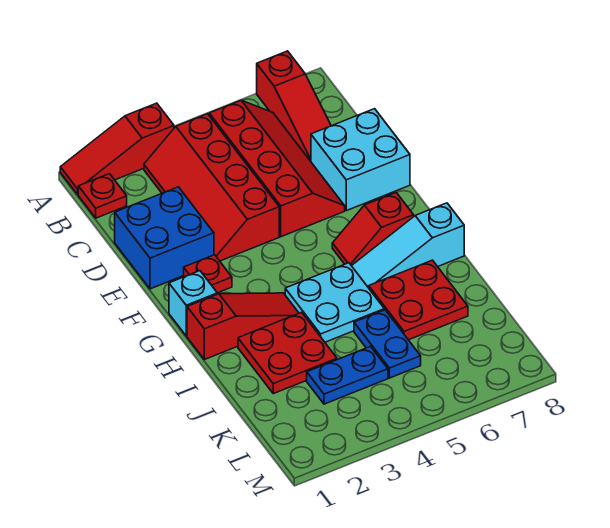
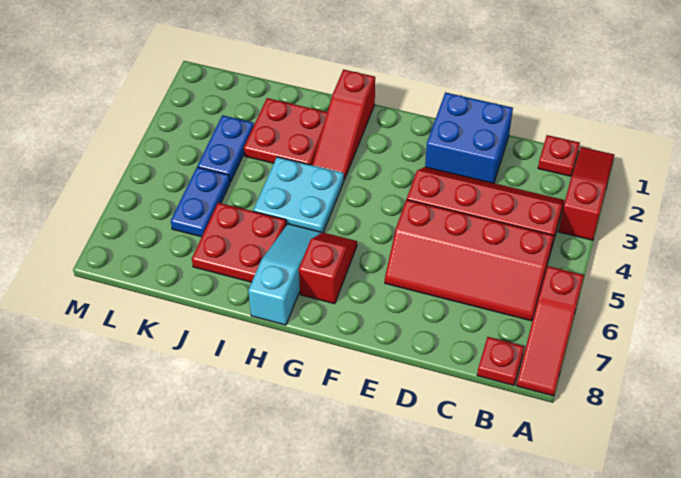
red 1x3 slope [257,51,331,161] -> red 1x3 slope turned to [516,266,584,396]
cyan 2x2 brick [311,109,410,211] -> none
red 1x1 plate [184,255,232,293] -> red 1x1 plate moved to [477,337,524,385]
cyan 1x1 brick [169,271,217,336] -> none
blue 1x2 plate [354,310,421,378] -> blue 1x2 plate turned to [171,167,230,237]

